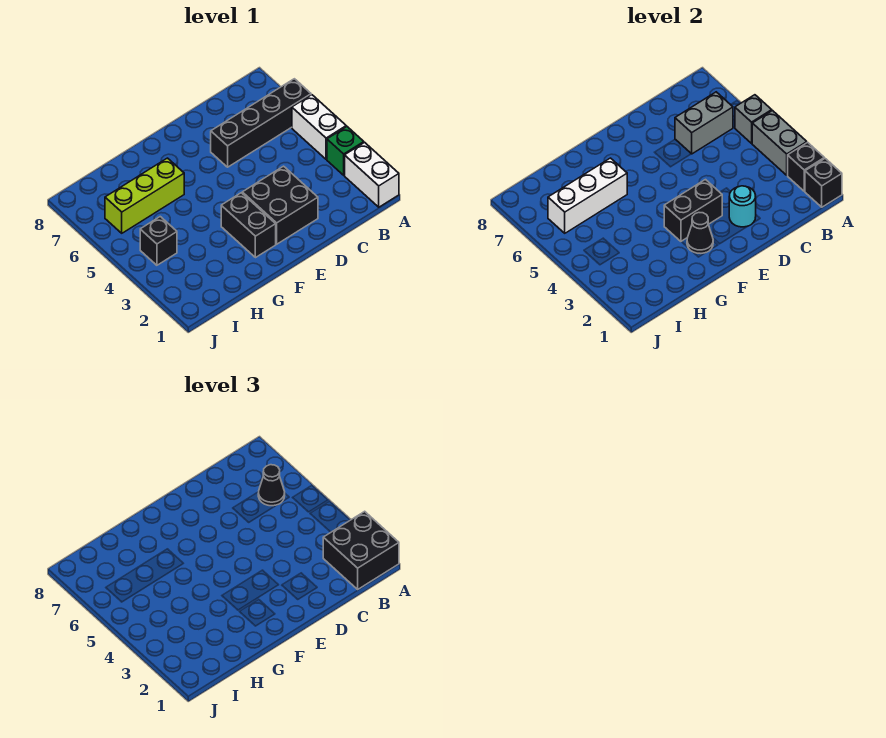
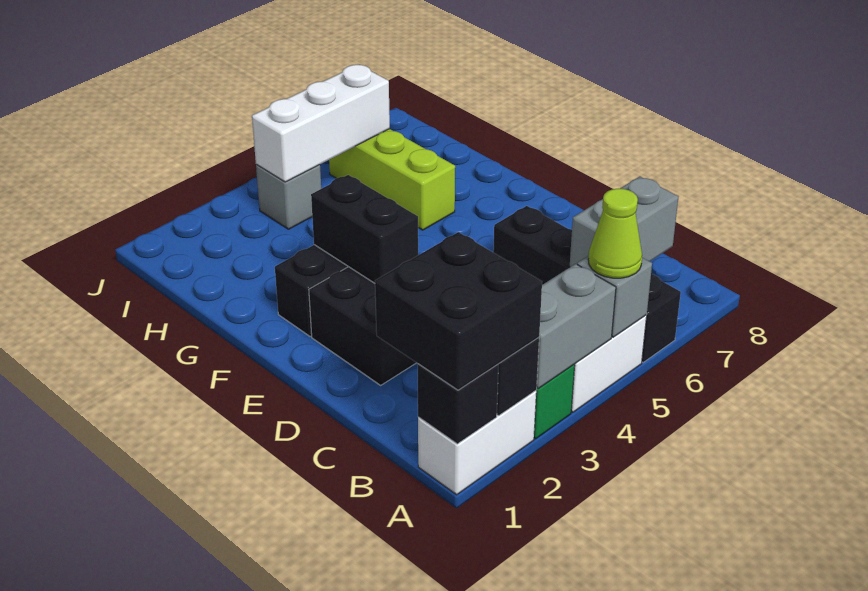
none -> lime 1x1 cone [588,189,642,278]
grey 1x2 brick [675,92,733,154] -> grey 1x2 brick turned to [570,177,678,267]
black 1x1 cone [258,465,285,506] -> none
cyan 1x1 round brick [729,186,756,227] -> none
black 1x1 cone [687,213,713,253] -> none
white 1x3 brick [548,158,627,233] -> white 1x3 brick turned to [252,65,390,182]
black 1x1 brick [140,217,177,265] -> grey 1x1 brick [256,164,321,229]

